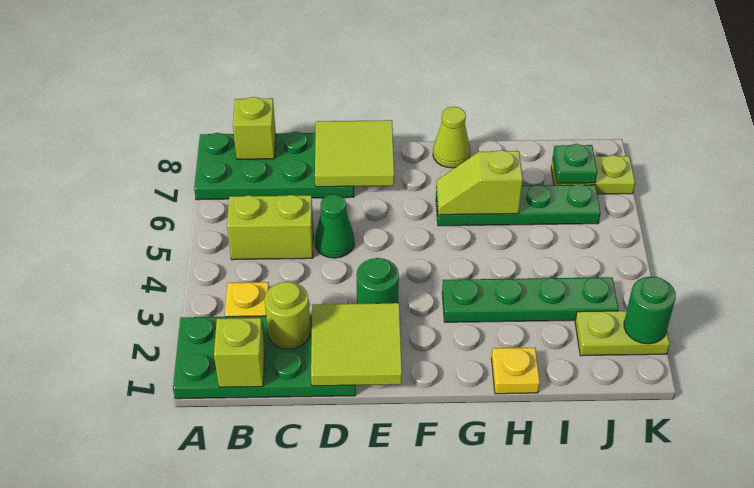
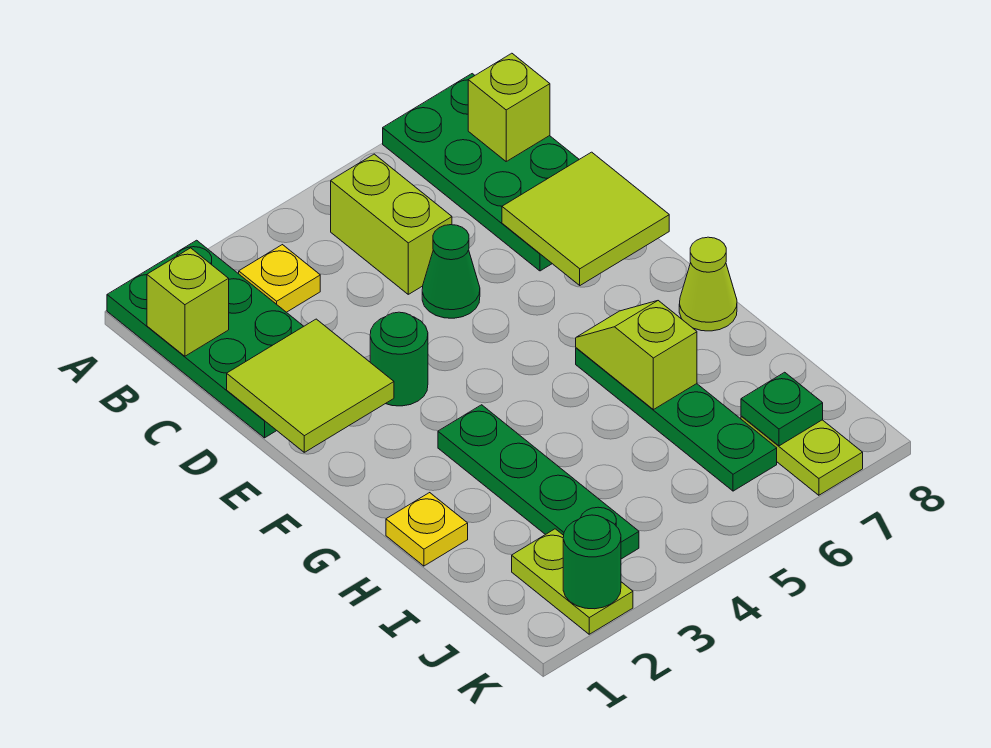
lime 1x1 round brick [265,282,310,349] -> none

